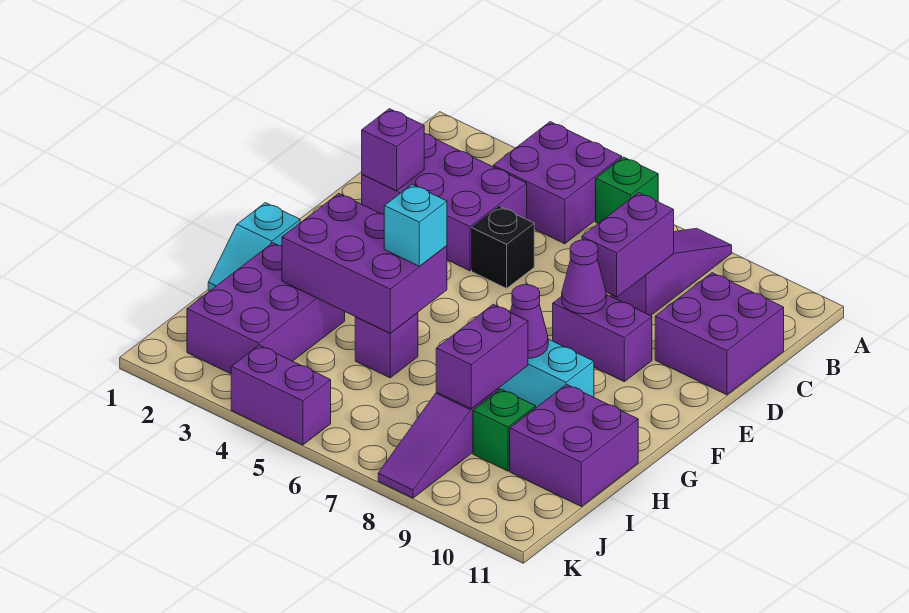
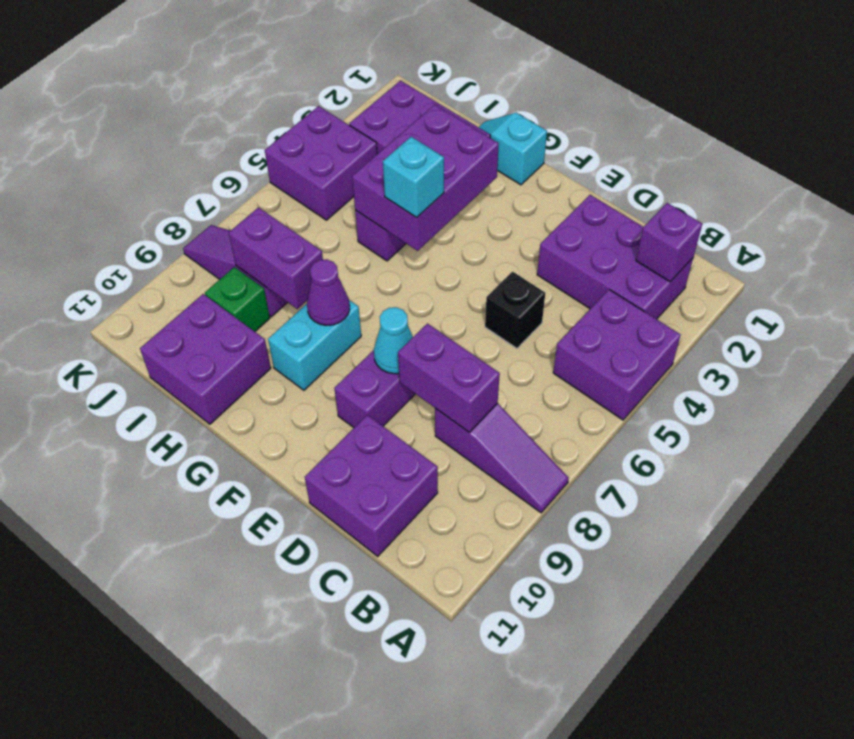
green 1x1 brick [596,157,658,223] -> none
purple 2x3 brick [362,134,527,271] -> purple 2x3 brick turned to [537,195,693,319]
purple 1x1 brick [362,109,424,191] -> purple 1x1 brick moved to [636,203,702,282]
purple 1x1 cone [562,240,606,314] -> cyan 1x1 cone [374,307,413,374]
purple 1x2 brick [231,345,331,445] -> purple 2x2 brick [265,106,377,220]

